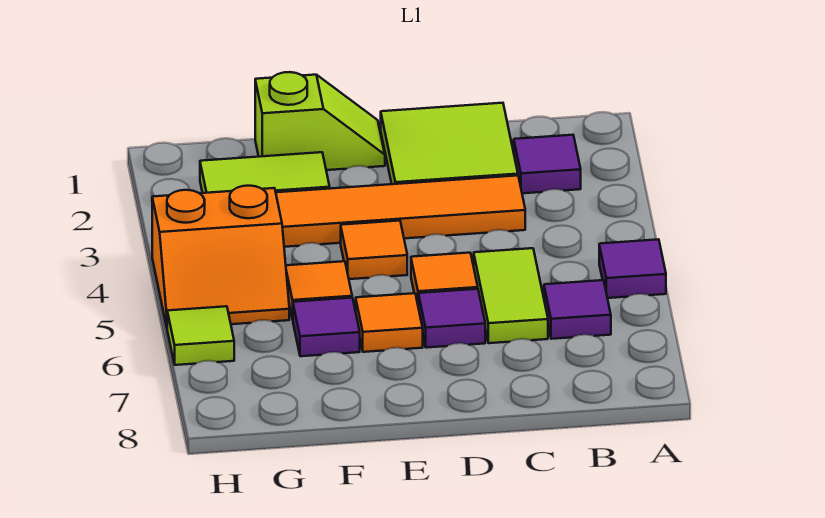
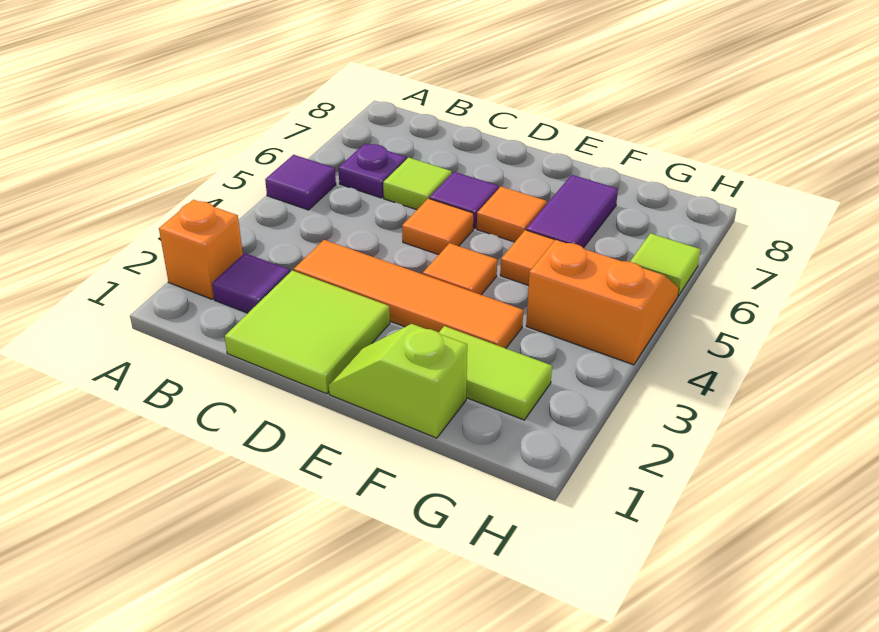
none -> orange 1x1 brick [159,200,243,299]
purple 1x1 tile [544,280,611,339] -> purple 1x1 plate [338,144,406,198]
lime 1x2 tile [474,248,548,343] -> lime 1x1 tile [383,158,452,210]
purple 1x1 tile [293,298,360,356] -> purple 1x2 tile [526,175,618,248]

